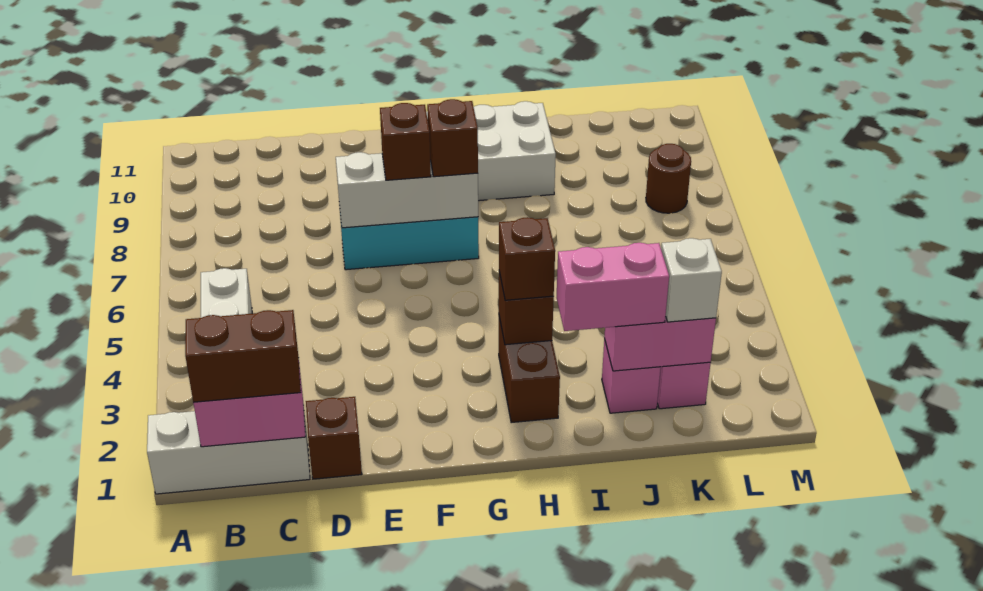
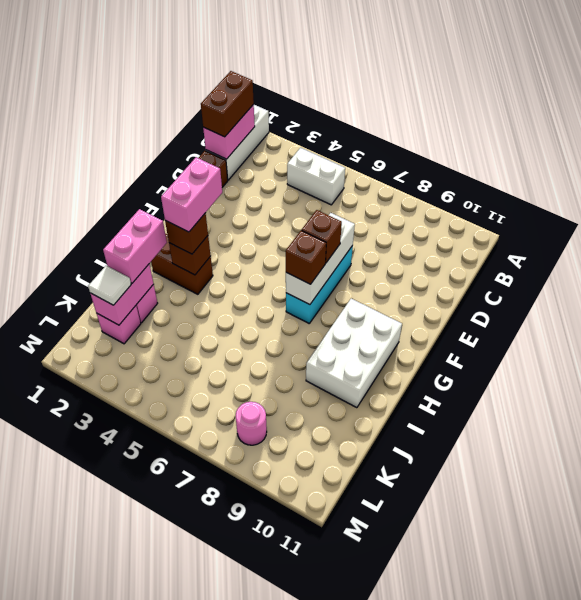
none -> pink 1x2 brick [161,157,222,232]
white 1x1 brick [661,238,722,322] -> white 1x1 tile [88,266,131,305]
brown 1x1 round brick [646,144,691,213] -> pink 1x1 round brick [236,402,267,445]

